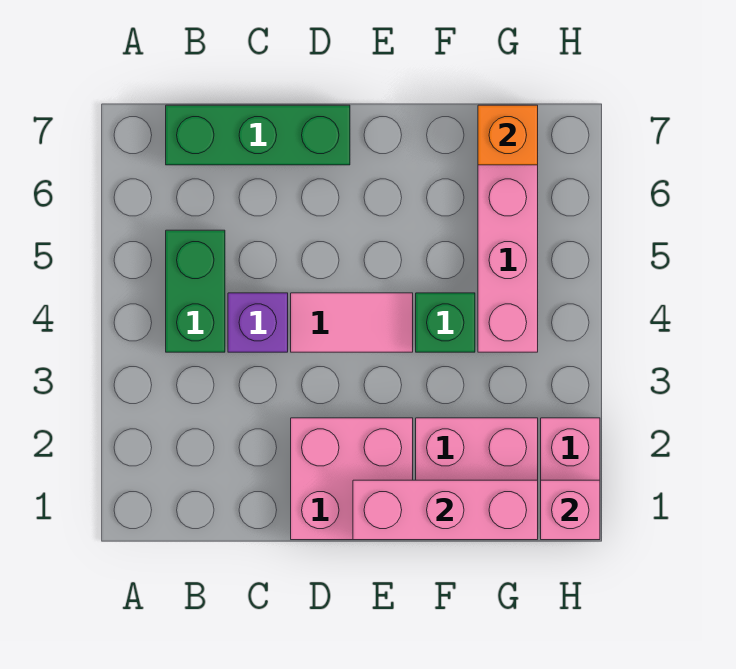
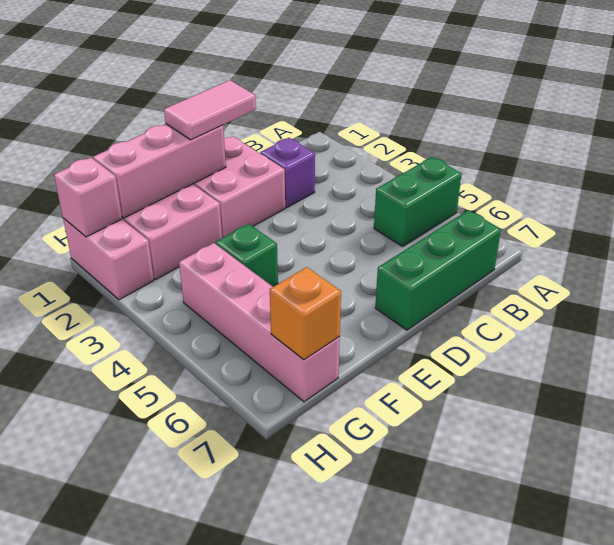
green 1x2 brick [166,230,225,352] -> green 1x2 brick turned to [374,157,462,247]
purple 1x1 brick [228,293,288,352] -> purple 1x1 brick moved to [260,138,315,207]
pink 1x2 tile [291,293,413,352] -> pink 1x2 tile moved to [164,80,256,140]

